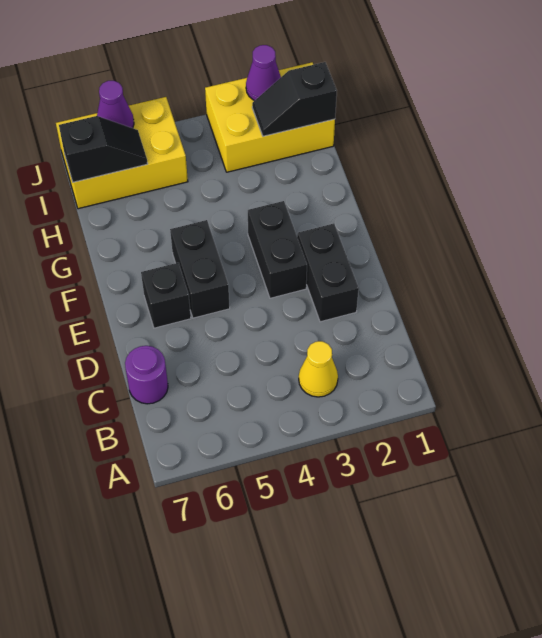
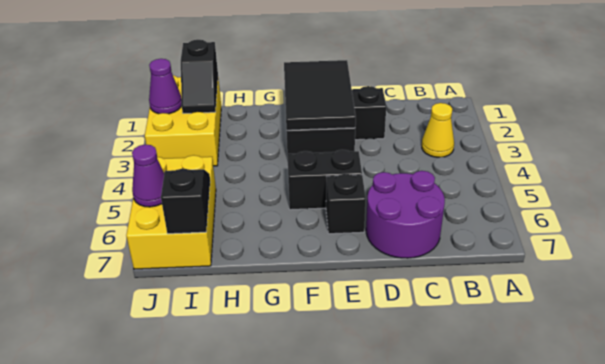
purple 1x1 round brick [125,346,168,404] -> purple 2x2 round brick [366,171,445,258]
none -> black 2x3 tile [284,60,356,130]

